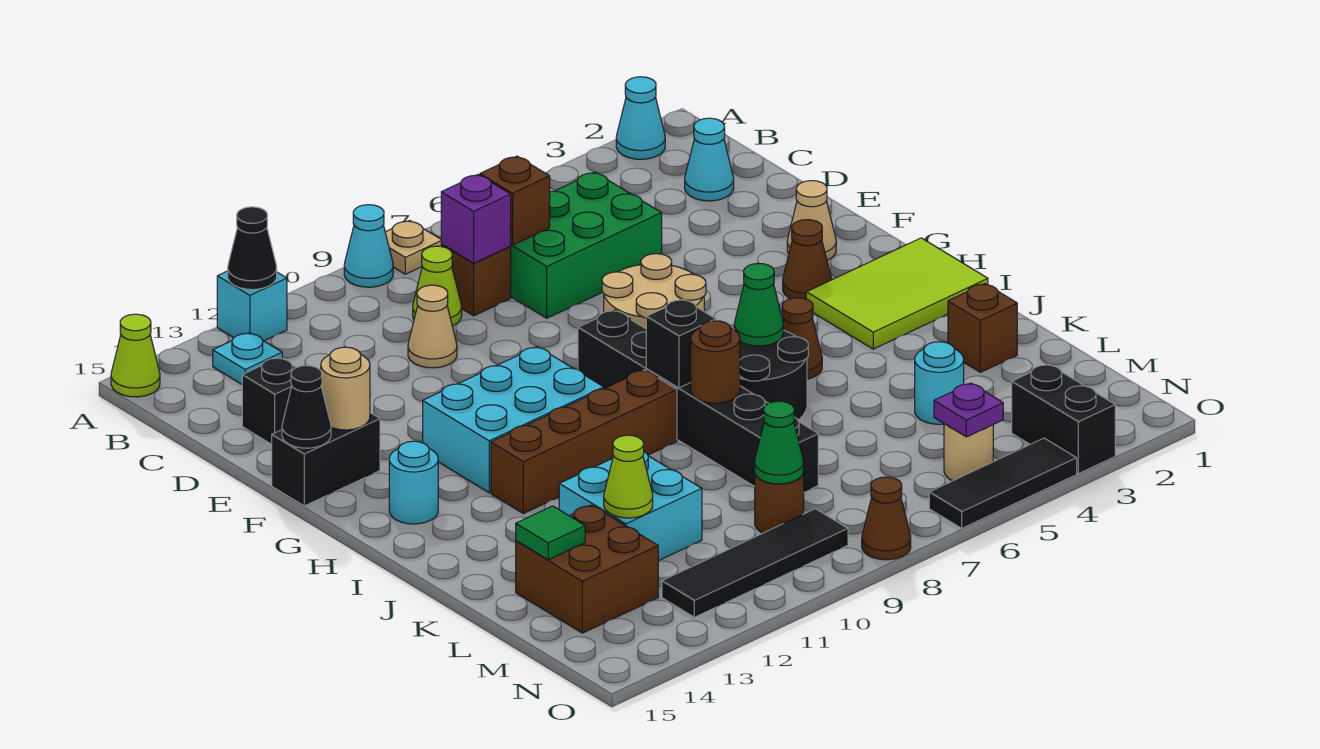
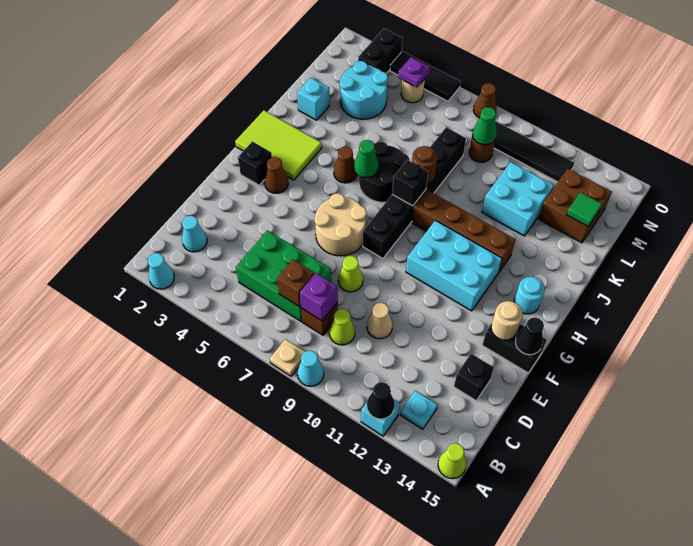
tan 1x1 cone [787,181,836,260] -> none
none -> black 1x1 brick [238,141,272,185]
brown 1x1 brick [948,284,1017,372] -> cyan 1x1 brick [297,78,330,120]
cyan 1x1 round brick [915,342,964,424] -> cyan 2x2 round brick [340,61,388,119]
lime 1x1 cone [604,435,653,518] -> lime 1x1 cone moved to [338,256,363,292]

